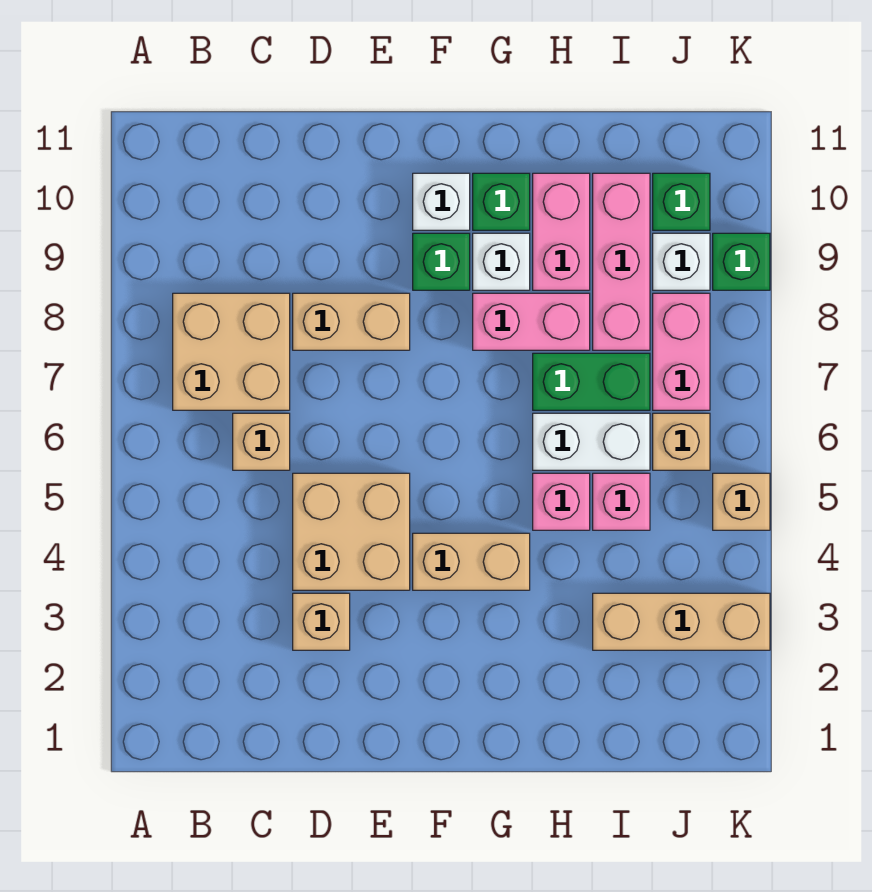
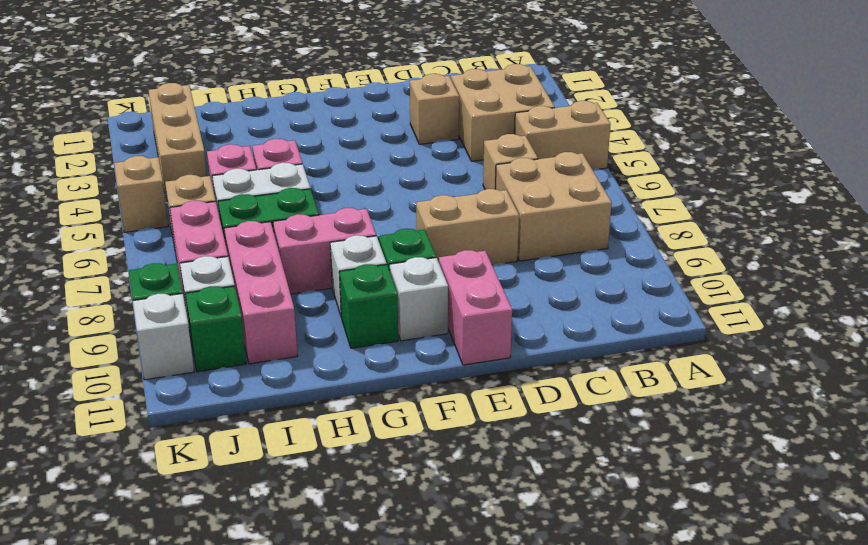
tan 2x2 brick [293,473,410,590] -> tan 2x2 brick moved to [451,64,555,161]
tan 1x2 brick [413,533,530,590] -> tan 1x2 brick moved to [515,101,611,169]
pink 1x2 brick [533,173,590,290] -> pink 1x2 brick moved to [439,250,512,365]
tan 1x3 brick [593,593,770,650] -> tan 1x3 brick turned to [149,83,207,201]
none -> white 1x1 brick [133,294,194,380]

